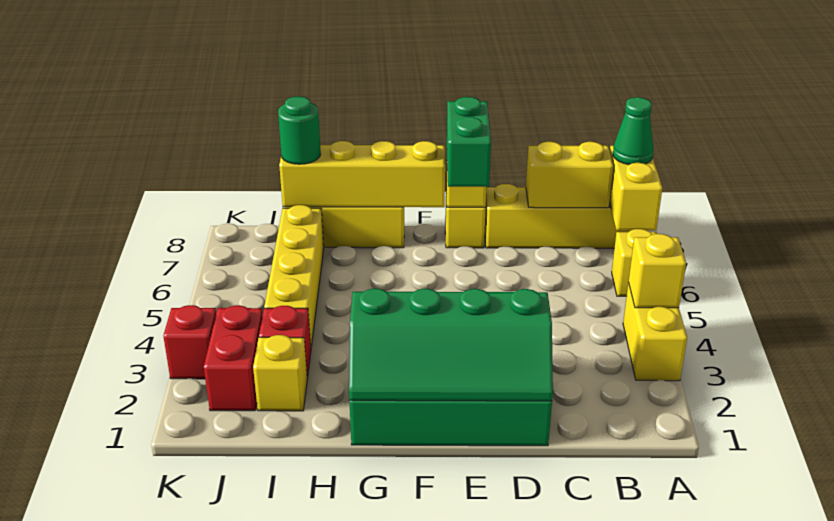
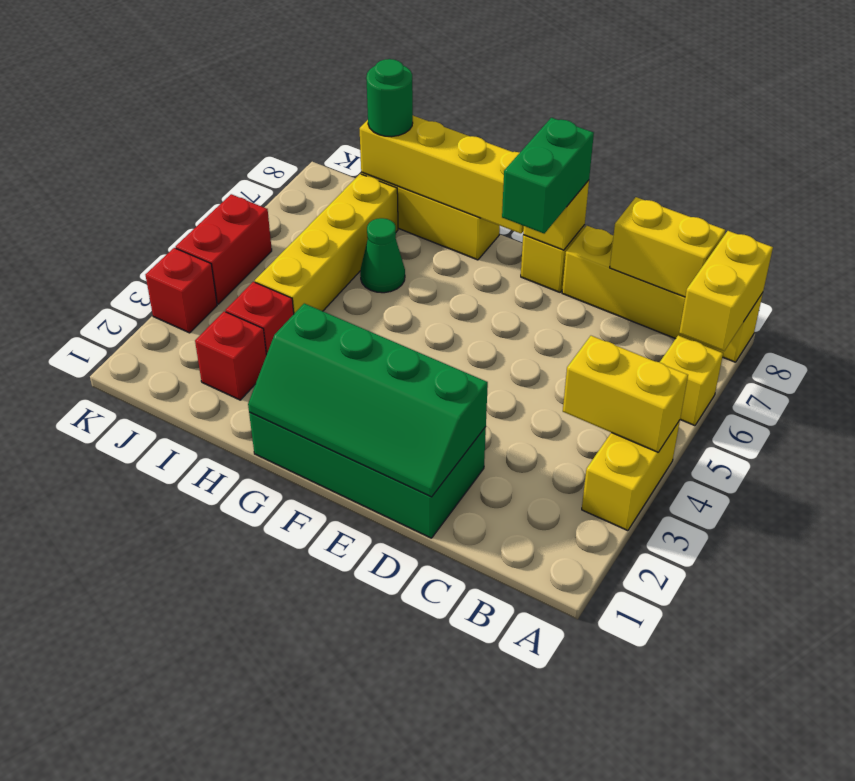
yellow 1x1 brick [628,234,686,308] -> yellow 1x2 brick [563,336,688,452]
green 1x1 cone [613,97,653,165] -> green 1x1 cone moved to [360,218,405,293]
yellow 1x1 brick [253,335,307,411] -> red 1x1 brick [195,311,266,400]
red 1x2 brick [204,305,263,411] -> red 1x2 brick moved to [176,194,272,304]

